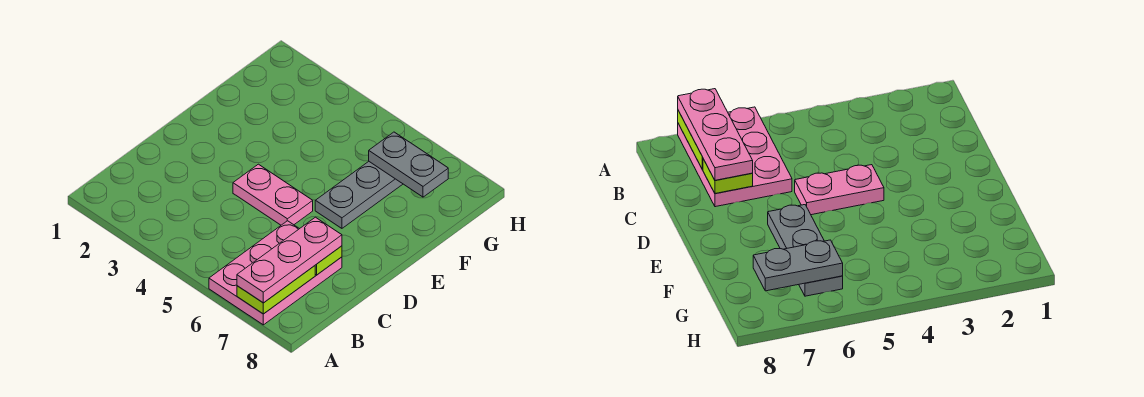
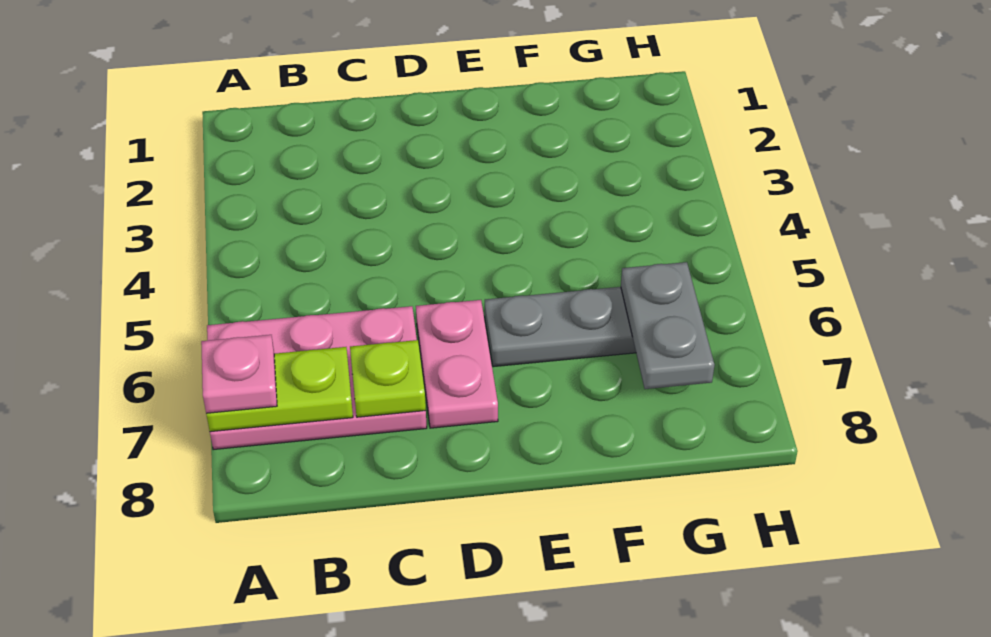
pink 1x3 plate [237,217,342,303] -> pink 1x1 plate [201,335,277,414]
pink 1x2 plate [233,164,313,225] -> pink 1x2 plate moved to [416,300,498,428]

